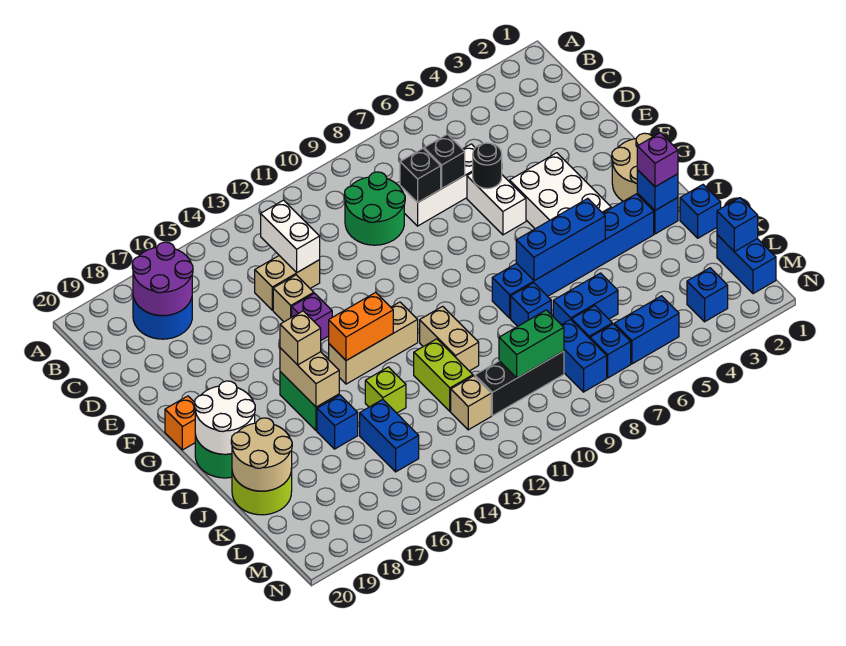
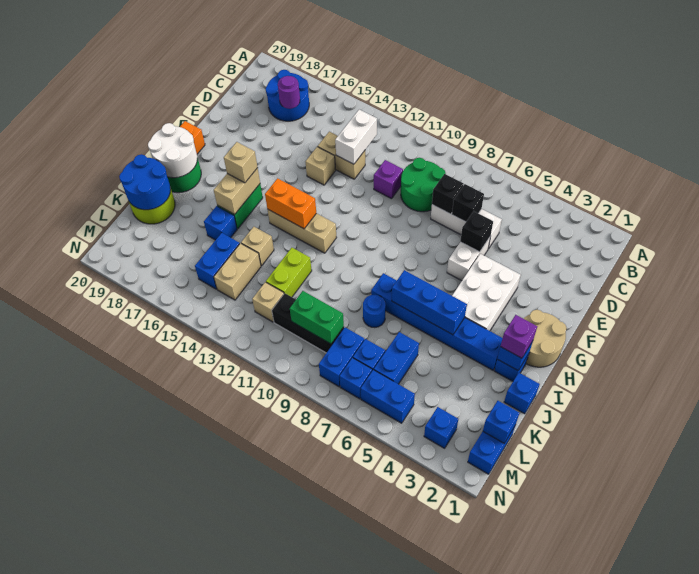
purple 2x2 round brick [132,242,193,316] -> purple 1x1 round brick [278,76,300,109]
black 1x1 round brick [473,143,502,189] -> black 1x1 brick [460,211,493,252]
purple 1x1 brick [292,293,332,340] -> purple 1x1 brick moved to [374,160,403,199]
tan 1x2 brick [420,306,479,371] -> tan 1x2 brick moved to [214,243,261,300]
blue 1x1 brick [511,283,551,326] -> blue 1x1 round brick [363,295,386,328]
lime 1x1 brick [365,367,406,413] -> tan 1x1 brick [241,227,274,266]
tan 2x2 round brick [231,418,292,491] -> blue 2x2 round brick [119,154,171,210]
blue 1x2 brick [553,273,618,325] -> blue 1x2 brick turned to [374,332,419,384]

